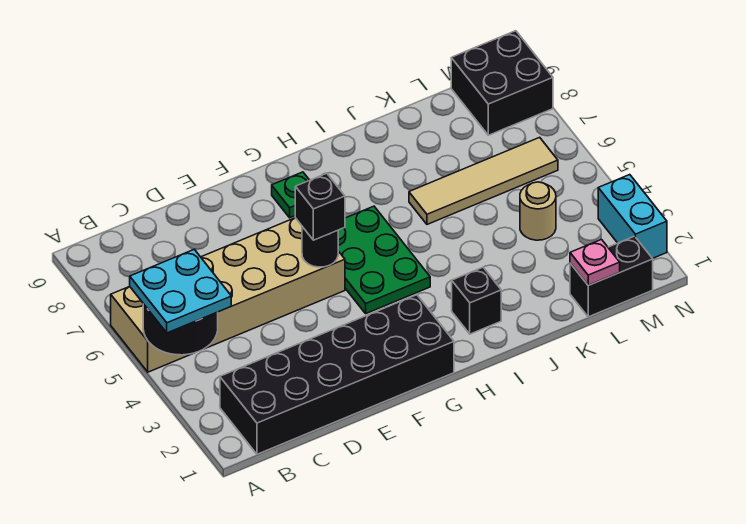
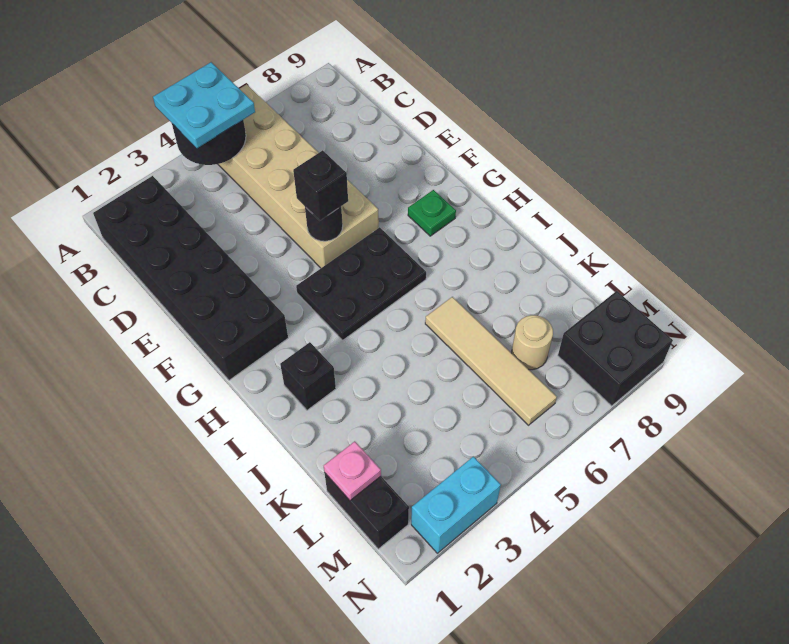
green 2x3 plate [338,206,430,314] -> black 2x3 plate [296,227,426,340]
tan 1x1 round brick [520,182,556,240] -> tan 1x1 round brick moved to [512,315,553,370]

